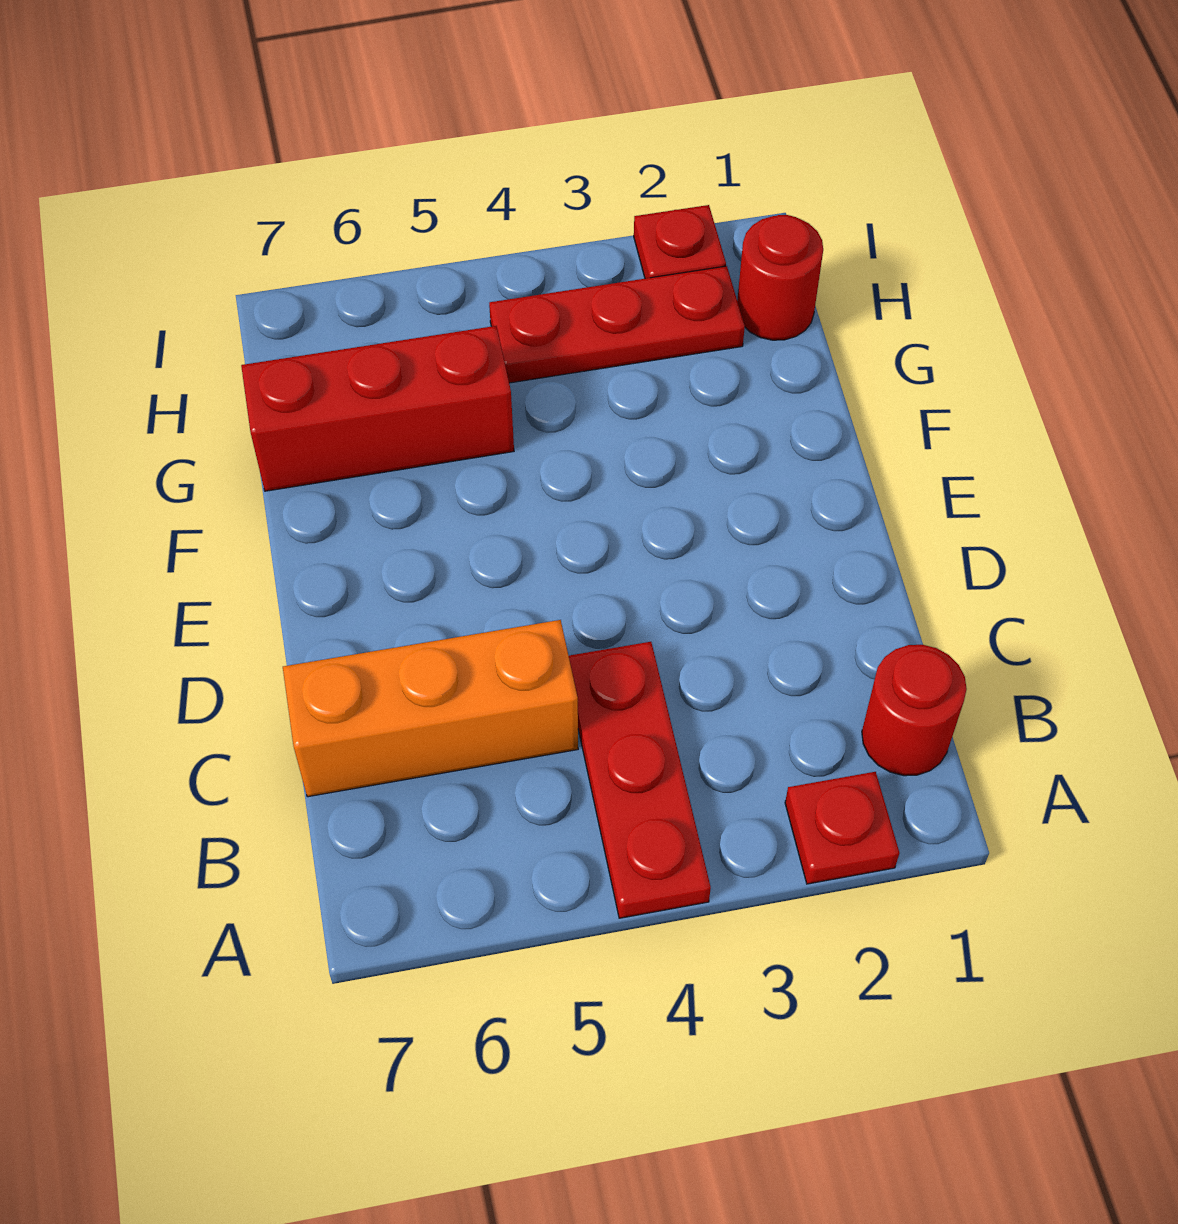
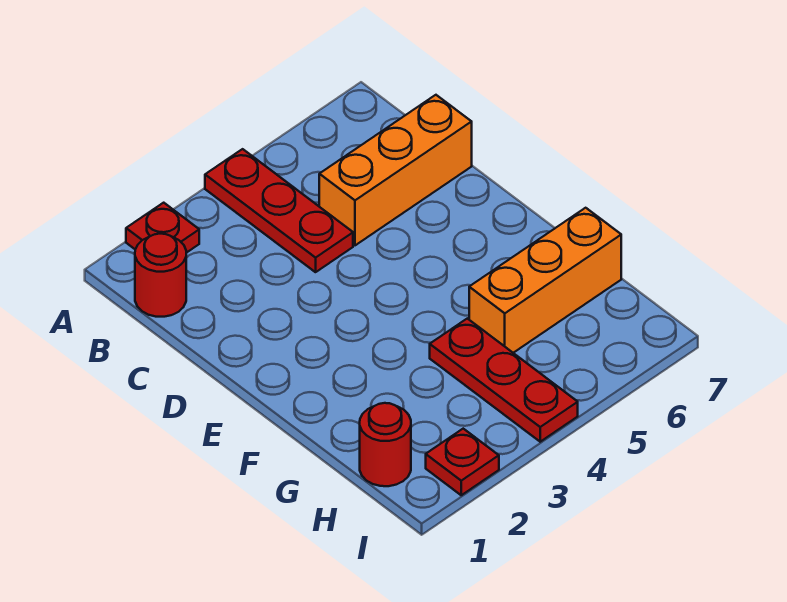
red 1x3 brick [241,326,514,491] -> orange 1x3 brick [469,208,621,353]
red 1x3 plate [489,266,745,383] -> red 1x3 plate turned to [430,318,578,442]

